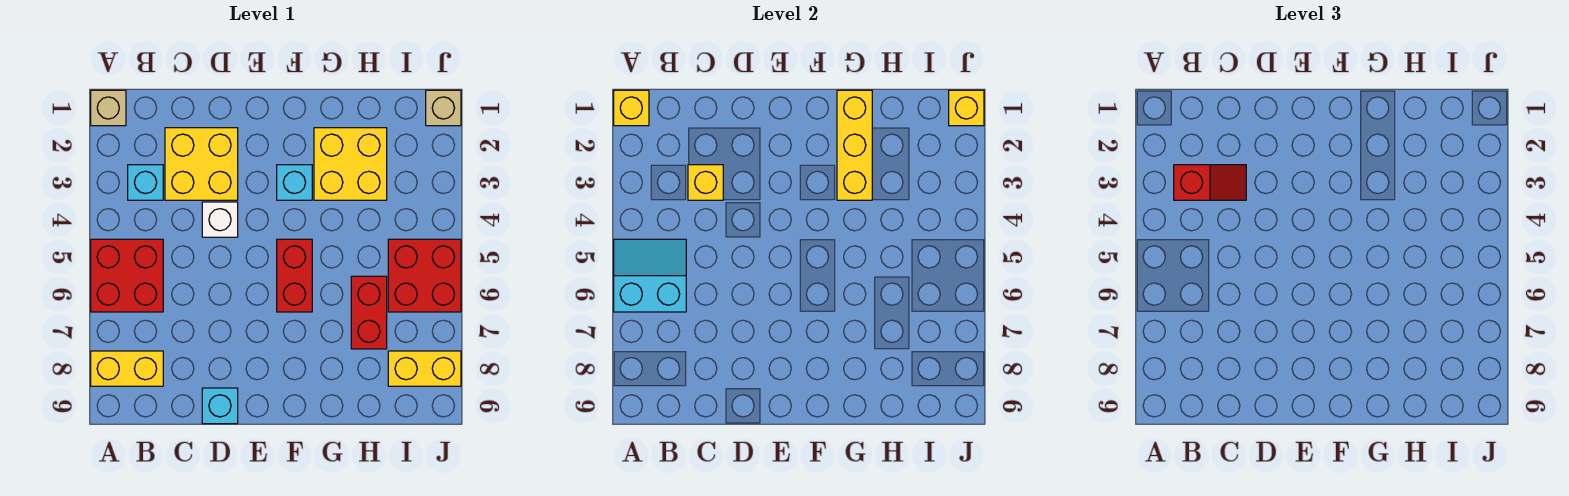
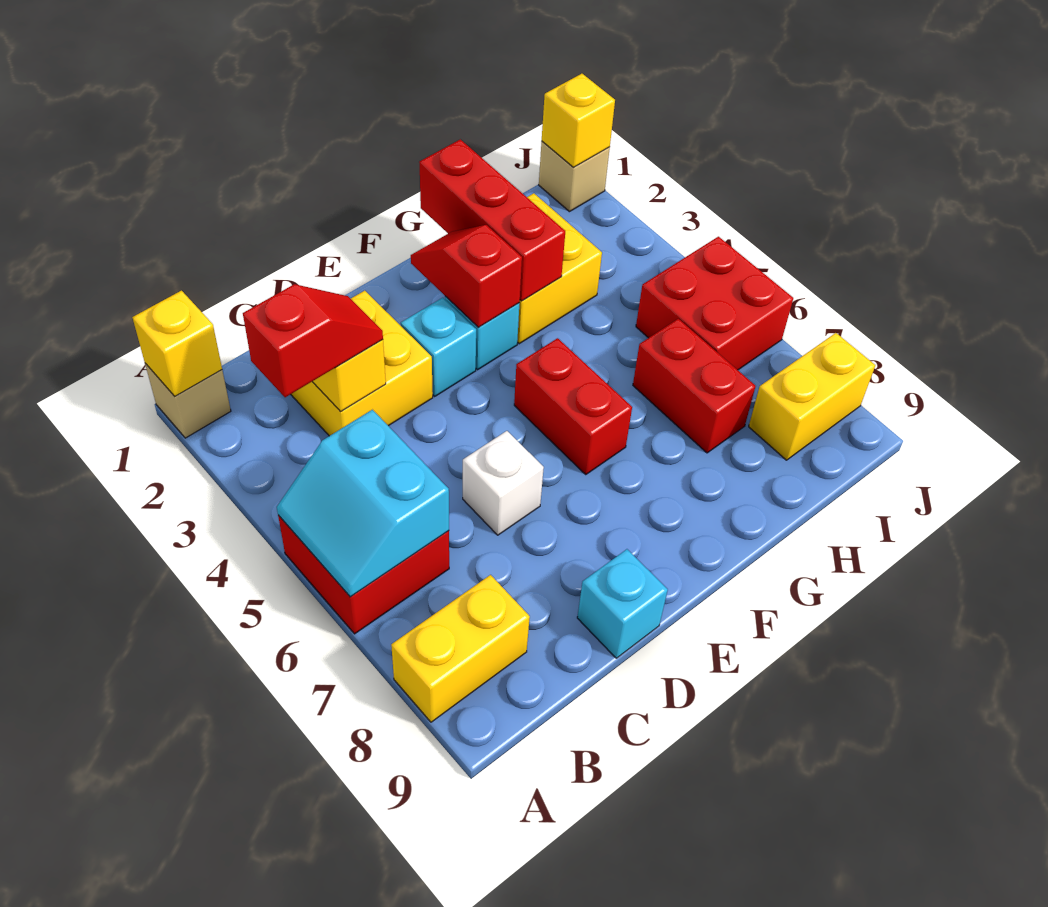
cyan 2x2 slope [614,239,686,312] -> cyan 2x2 slope turned to [277,410,449,597]
cyan 1x1 brick [128,165,163,200] -> cyan 1x1 brick moved to [401,298,476,396]
white 1x1 brick [202,202,238,237] -> white 1x1 brick moved to [463,431,544,535]
none -> red 1x2 slope [411,225,522,328]
yellow 1x3 brick [837,90,872,200] -> red 1x3 brick [419,139,565,301]

